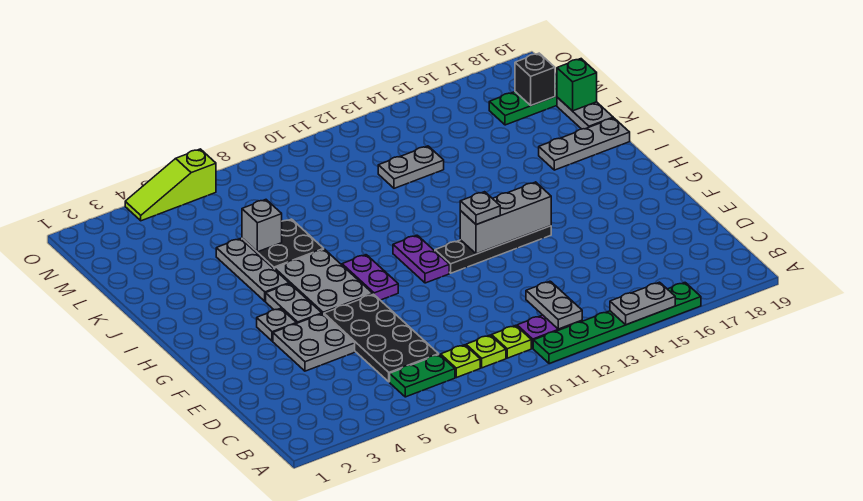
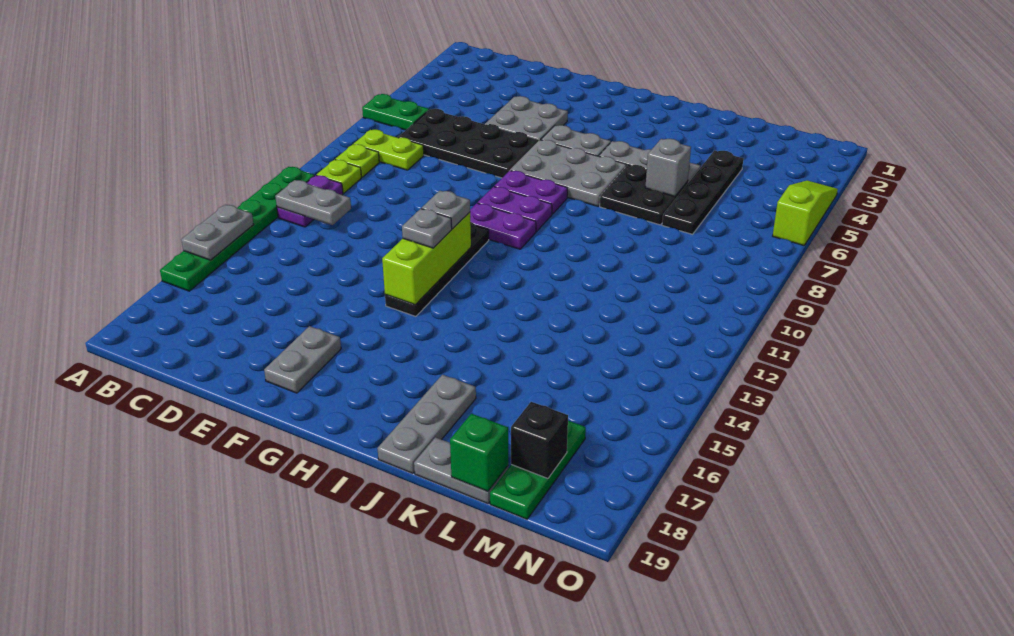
green 1x2 plate [390,355,455,397] -> green 1x2 plate turned to [362,94,429,130]
lime 1x1 plate [441,345,480,378] -> lime 1x2 plate [354,130,424,170]
grey 1x1 plate [257,308,296,341] -> grey 1x1 plate moved to [402,209,452,248]
none -> purple 1x2 plate [478,187,552,231]
grey 1x3 brick [460,182,551,254] -> lime 1x3 brick [382,212,471,305]
none -> black 1x4 plate [662,151,743,234]
grey 1x2 plate [378,146,444,188] -> grey 1x2 plate moved to [264,326,341,393]

